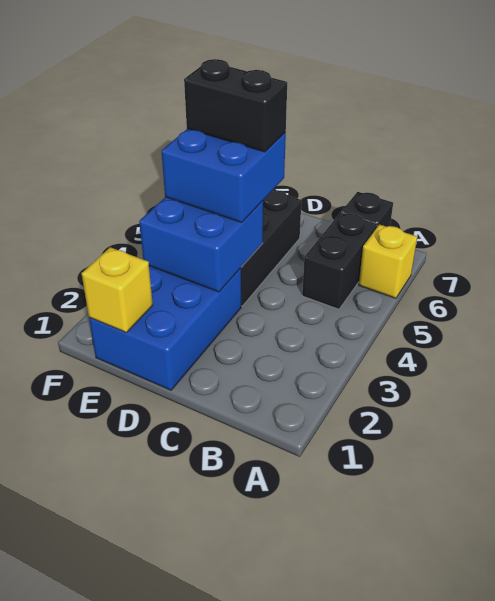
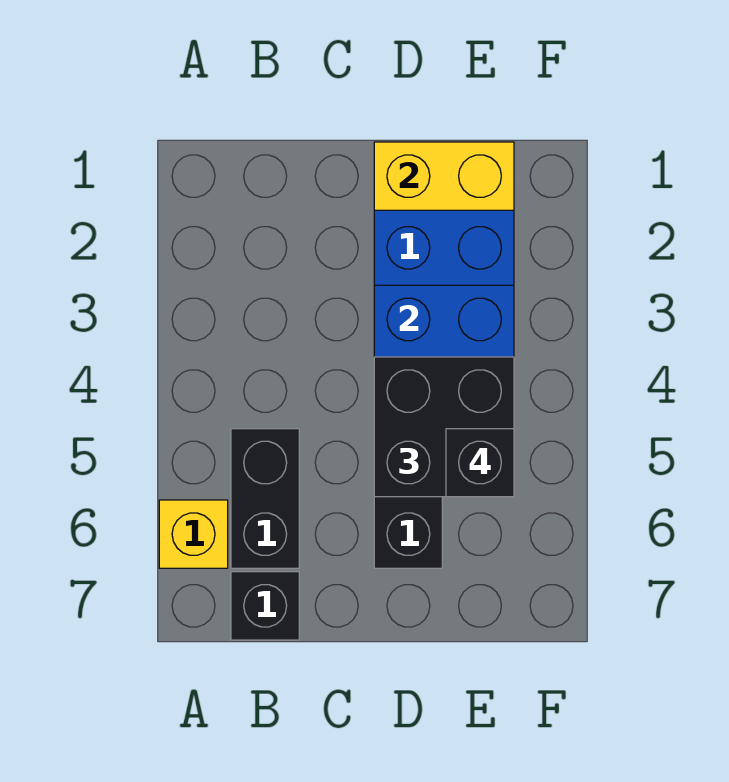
blue 2x2 brick [162,129,286,223] -> black 2x2 brick [374,357,514,497]
black 1x2 brick [184,59,287,152] -> black 1x1 brick [446,429,514,497]
yellow 1x1 brick [82,247,153,332] -> yellow 1x2 brick [374,142,514,210]

